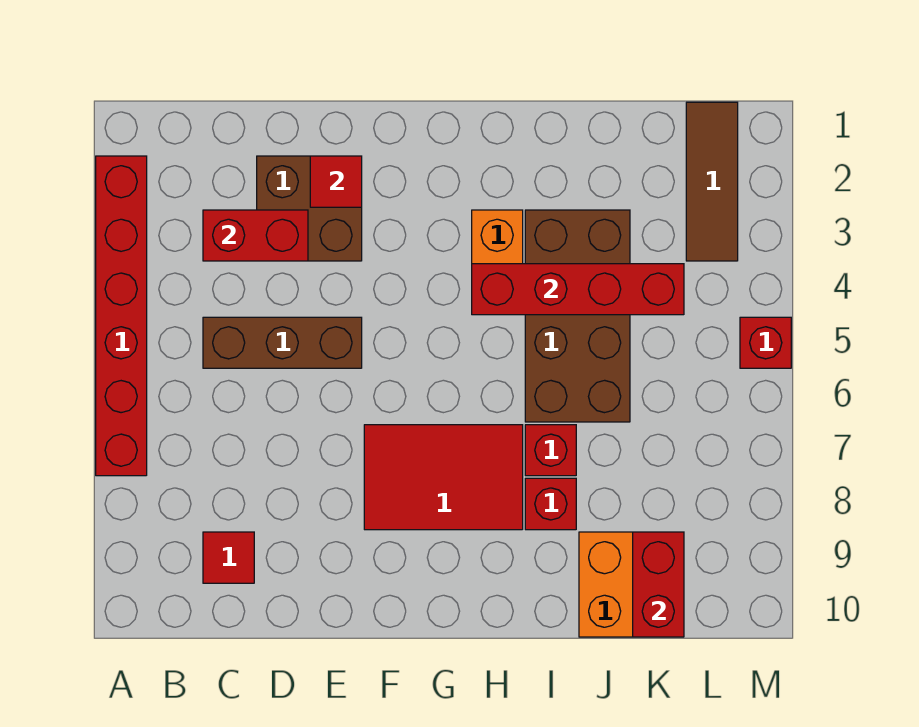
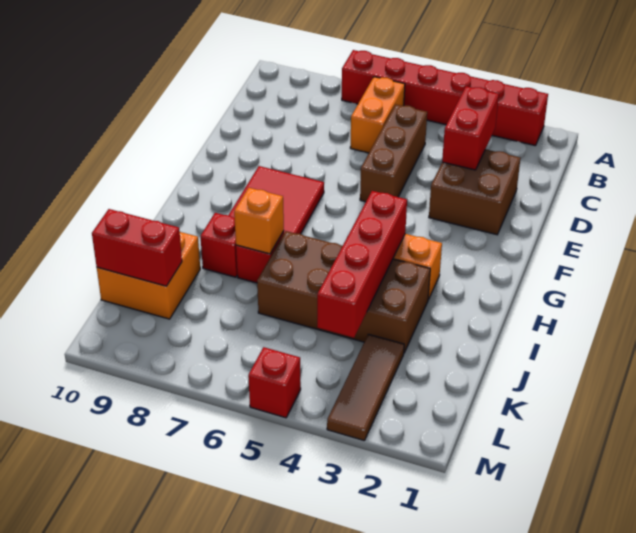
none -> orange 1x2 brick [350,77,405,153]
red 1x1 tile [203,532,254,583] -> none
red 1x1 tile [310,156,362,207] -> none
none -> orange 1x1 brick [234,188,284,254]
brown 1x3 tile [686,102,738,261] -> brown 1x3 tile turned to [327,334,404,441]

